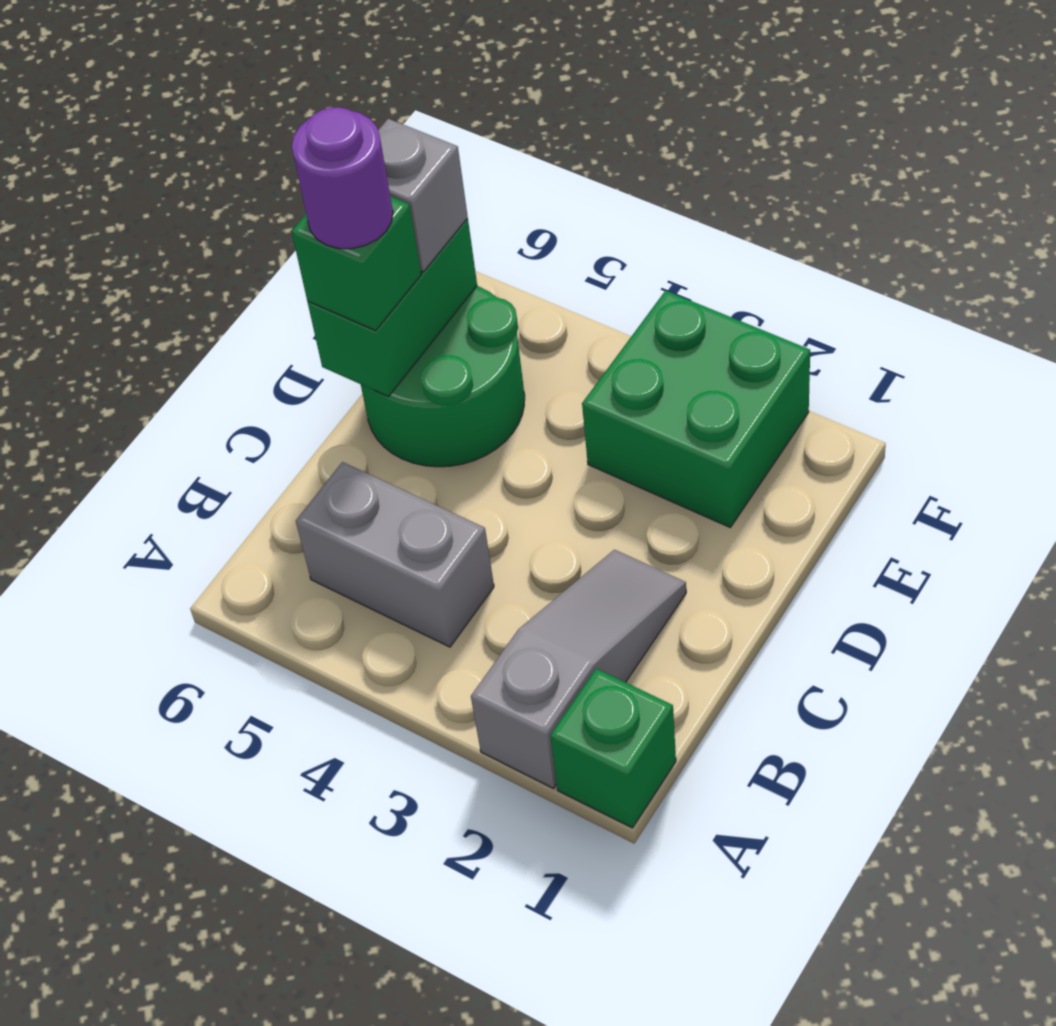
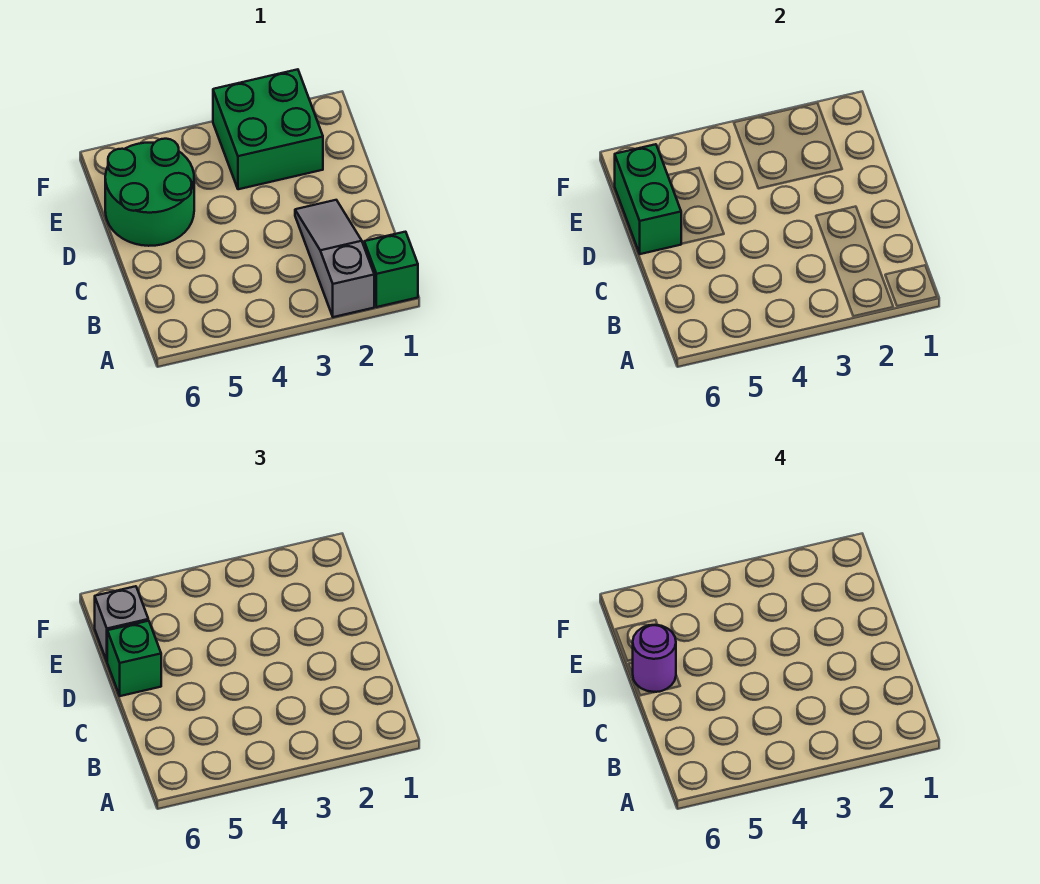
grey 1x2 brick [296,462,494,647] -> none

